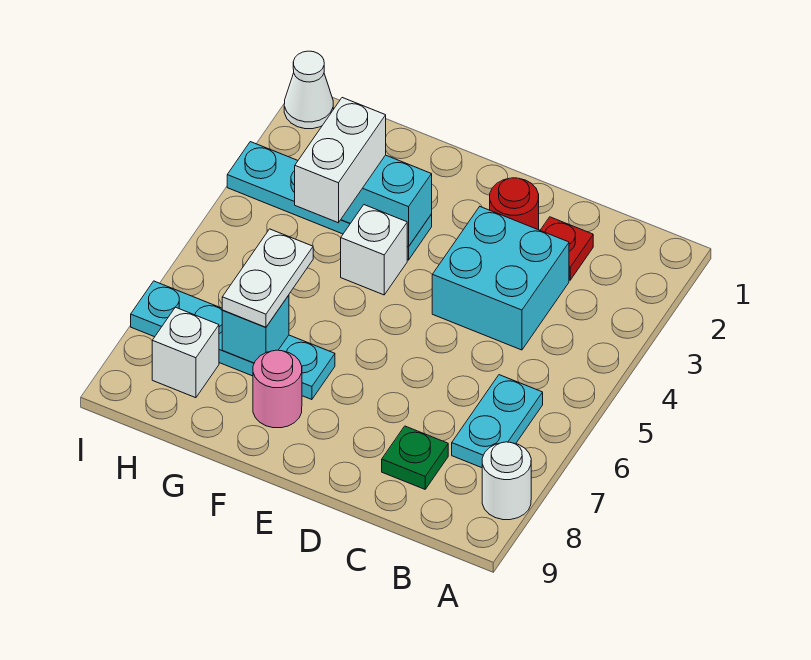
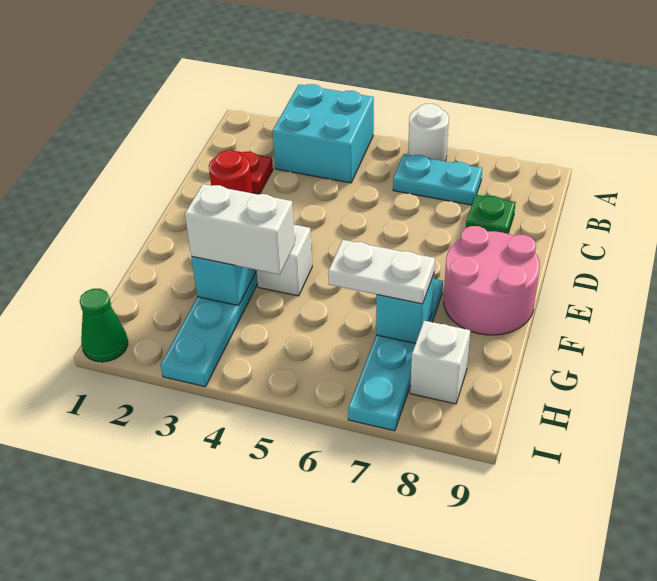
white 1x1 round brick [482,442,531,520] -> white 1x1 round brick moved to [408,104,449,161]
cyan 2x2 brick [432,207,569,350] -> cyan 2x2 brick moved to [273,84,374,183]
pink 1x1 round brick [253,350,302,428] -> pink 2x2 round brick [444,226,540,335]
white 1x1 cone [284,51,333,129] -> green 1x1 cone [80,289,128,362]

